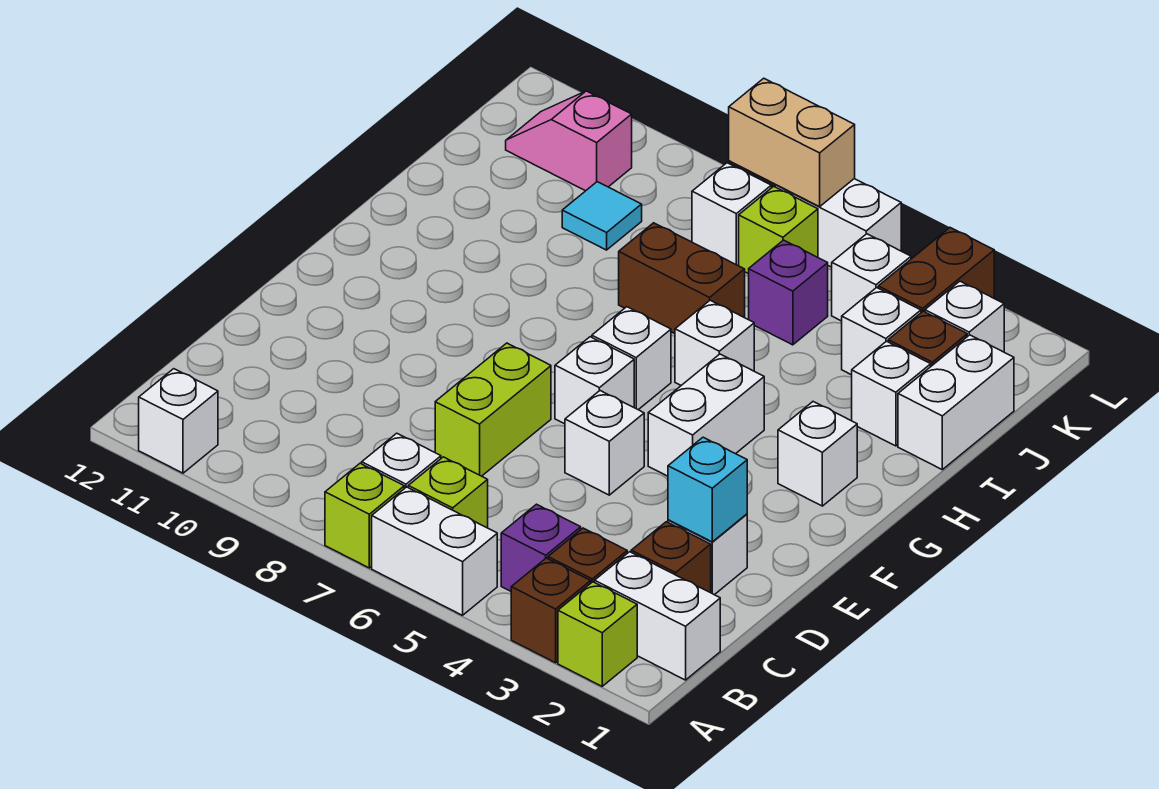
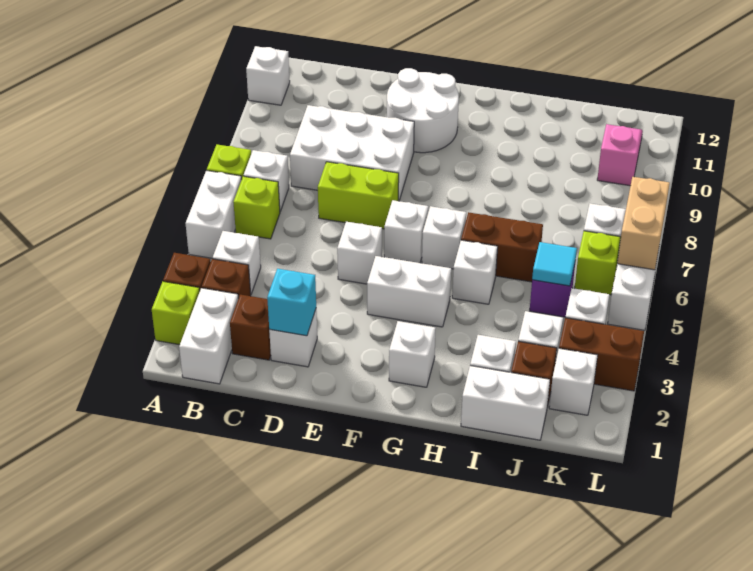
purple 1x1 brick [501,504,581,591] -> white 1x1 brick [213,231,261,294]
none -> white 2x3 brick [290,105,414,201]
none -> white 2x2 round brick [387,68,459,153]
brown 1x2 brick [619,223,745,334] -> brown 1x2 brick turned to [461,212,543,282]
cyan 1x1 tile [562,182,642,250] -> cyan 1x1 tile moved to [532,242,577,286]

